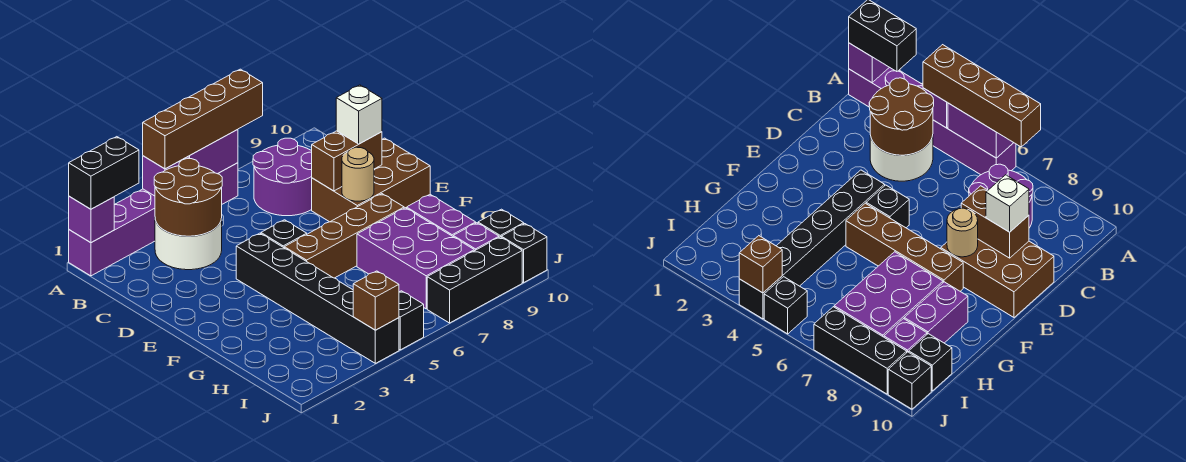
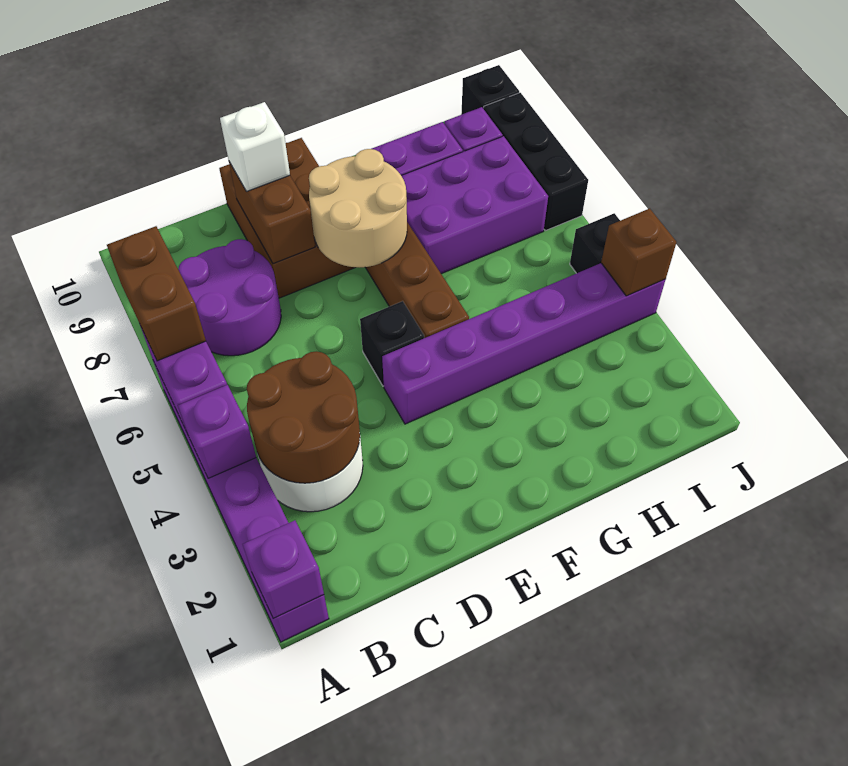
black 1x2 brick [69,137,139,209] -> none
brown 1x4 brick [143,69,263,169] -> brown 1x2 brick [107,226,206,361]
black 1x6 brick [236,233,399,363] -> purple 1x6 brick [382,263,666,424]
tan 1x1 round brick [342,147,374,201] -> tan 2x2 round brick [309,149,407,267]
black 1x1 brick [478,209,524,237] -> none

